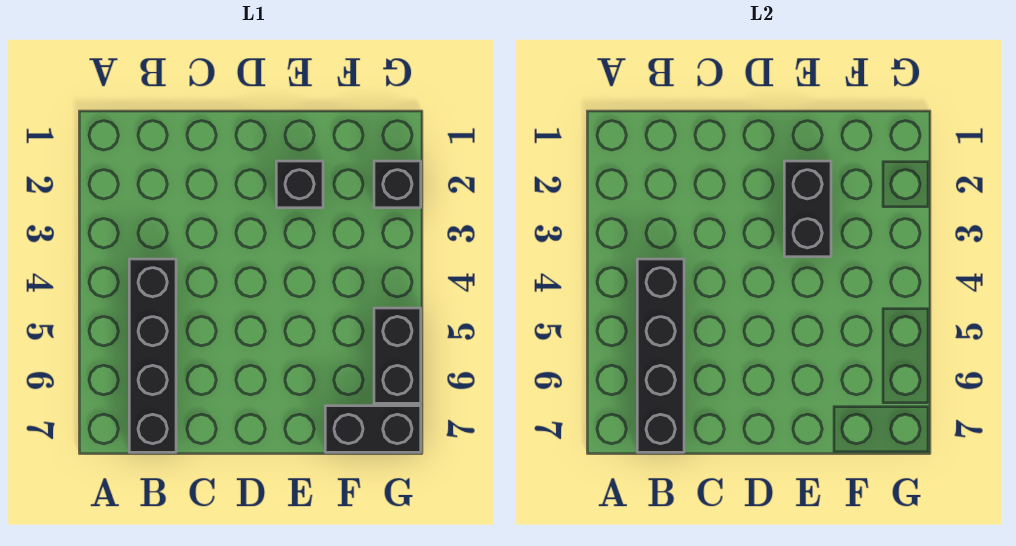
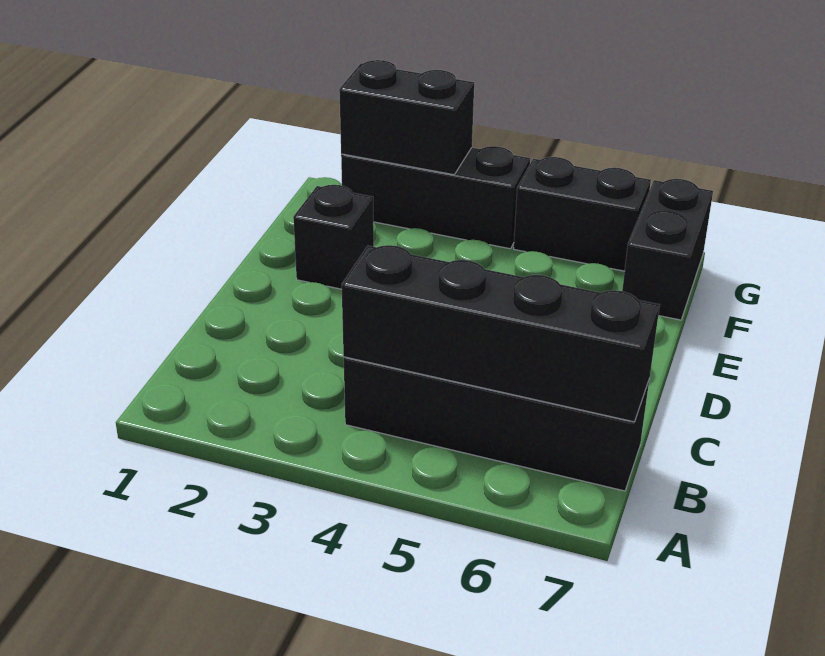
black 1x2 brick [784,161,831,257] -> black 1x2 brick moved to [339,60,474,175]
black 1x1 brick [374,161,421,208] -> black 1x3 brick [341,146,530,249]

